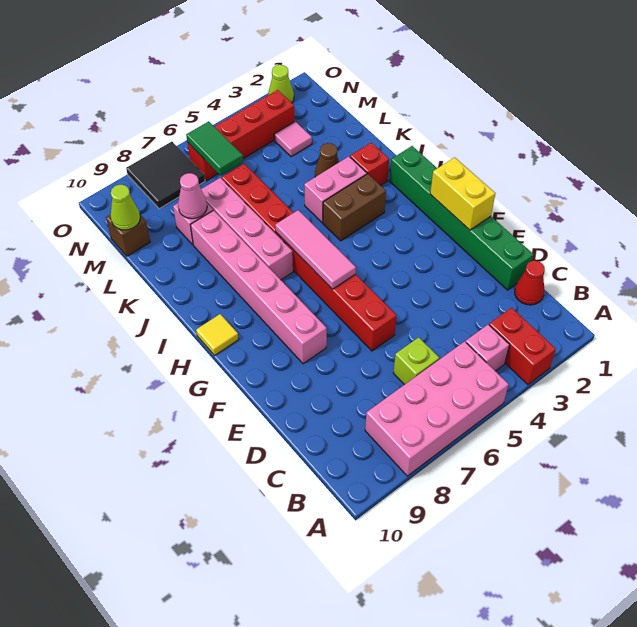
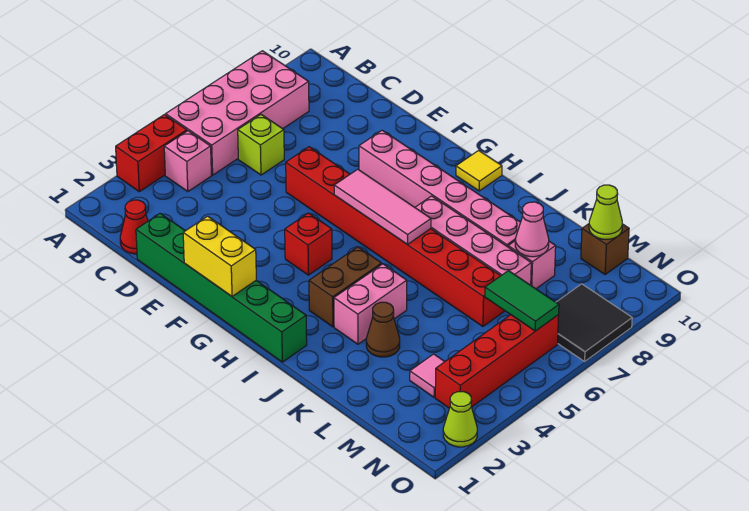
red 1x2 brick [489,308,556,385] -> red 1x2 brick turned to [116,115,187,192]
red 1x1 brick [350,143,389,186] -> red 1x1 brick moved to [285,213,332,275]

